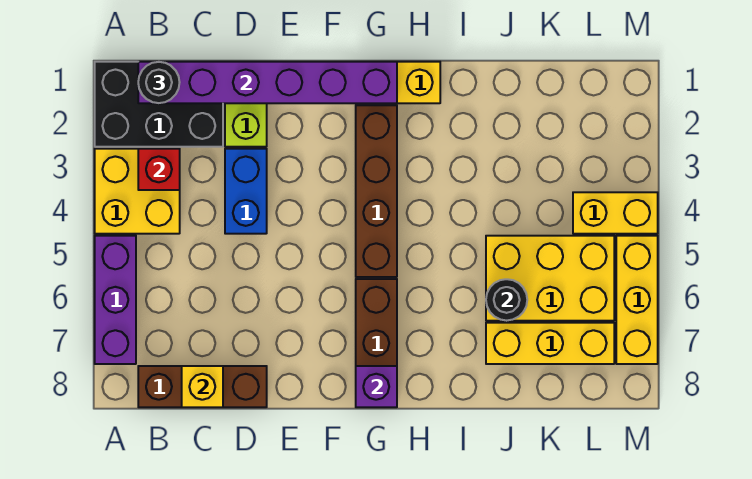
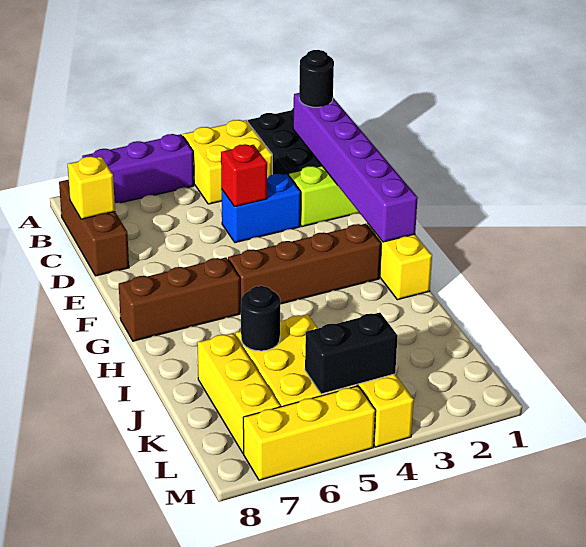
red 1x1 brick [138,149,180,190] -> red 1x1 brick moved to [221,144,267,207]
purple 1x1 brick [356,366,397,407] -> none
none -> black 1x2 brick [305,312,398,394]

